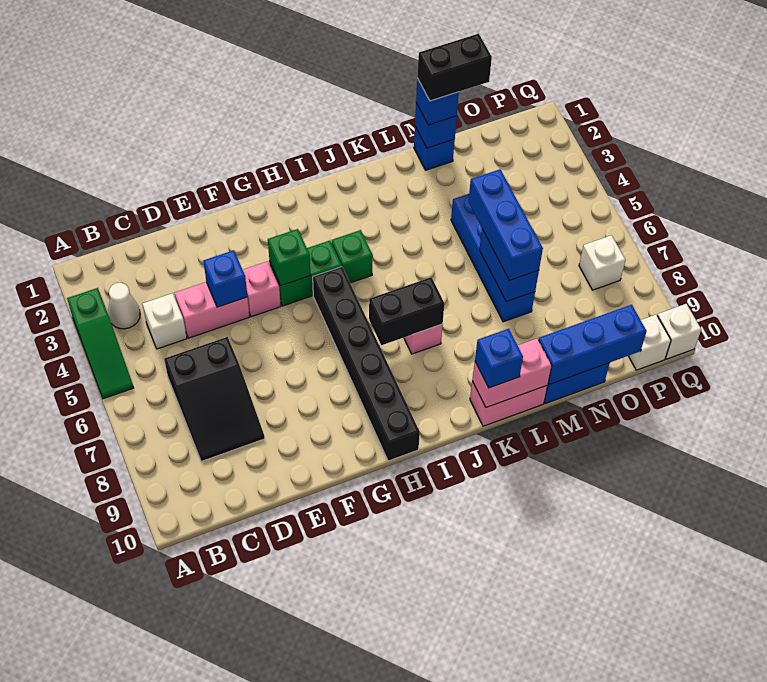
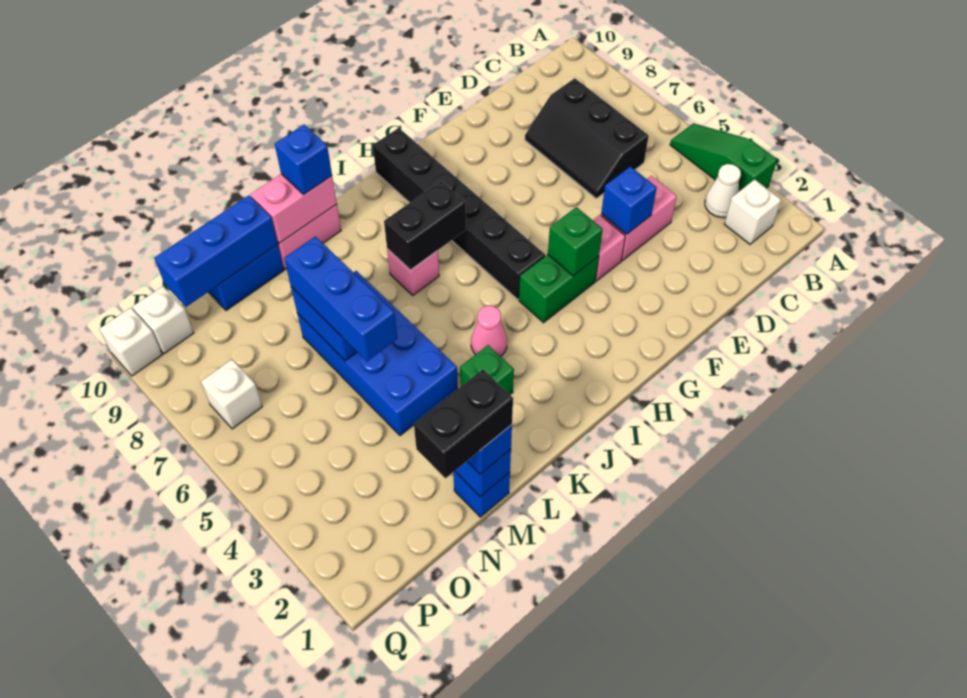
white 1x1 brick [143,293,187,349] -> white 1x1 brick moved to [724,179,781,244]
black 2x3 slope [164,337,265,462] -> black 2x3 slope turned to [525,78,649,199]
green 1x1 brick [332,230,373,283] -> green 1x1 brick moved to [460,345,514,394]
none -> pink 1x1 cone [471,306,507,356]
blue 1x4 brick [451,194,535,322] -> blue 2x4 brick [297,271,458,436]

